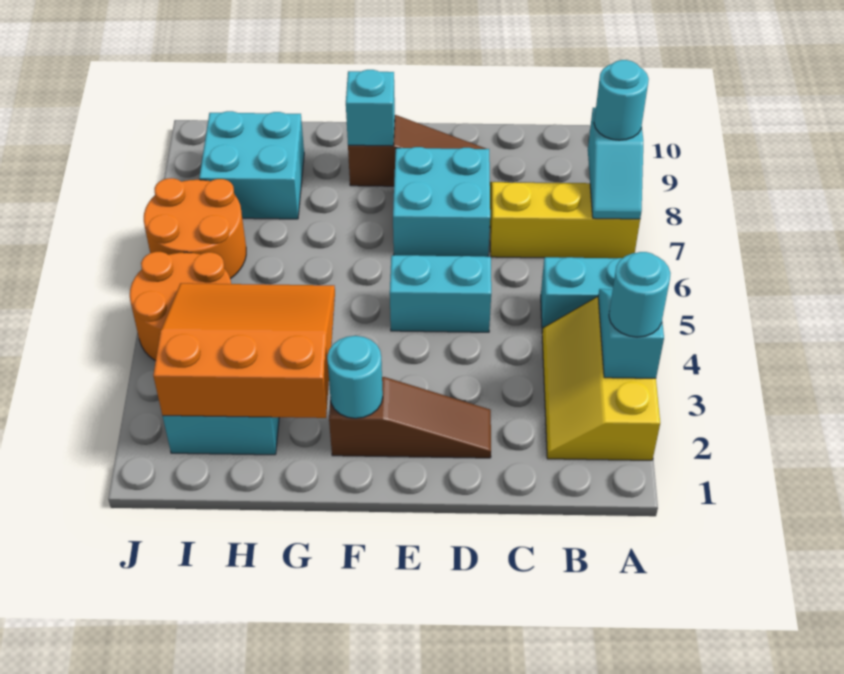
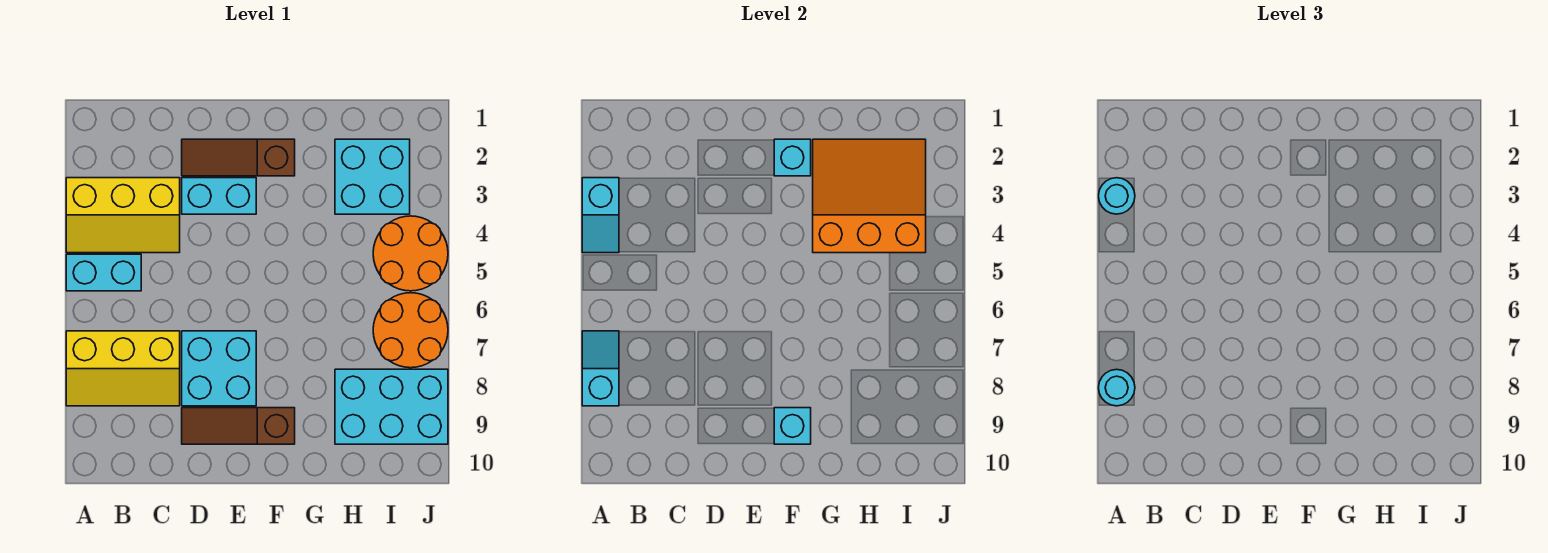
yellow 2x3 slope [542,297,660,460] -> yellow 2x3 slope turned to [66,178,180,253]
cyan 1x2 brick [390,255,491,332] -> cyan 1x2 brick moved to [182,178,256,214]
cyan 1x1 round brick [327,336,383,418] -> cyan 1x1 brick [774,139,811,176]
orange 3x3 slope [153,283,335,418] -> orange 3x3 slope turned to [813,139,926,253]
cyan 2x2 brick [199,111,304,219] -> cyan 2x3 brick [335,369,448,444]

